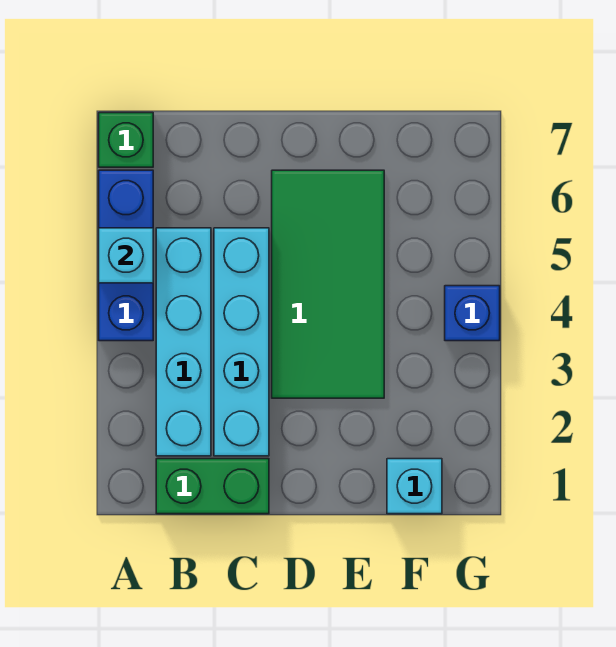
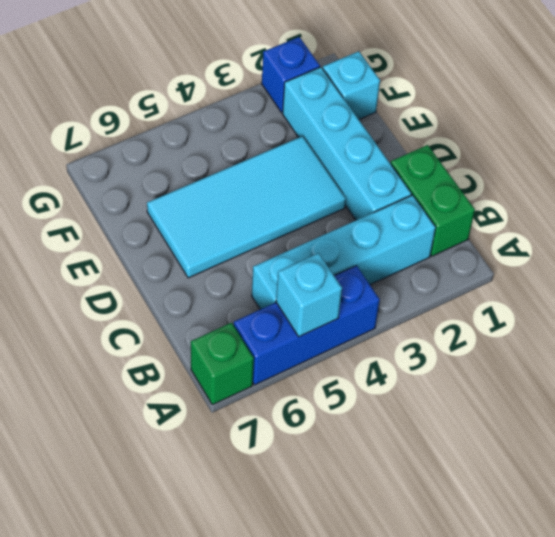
cyan 1x4 brick [214,228,269,456] -> cyan 1x4 brick turned to [283,67,411,220]
green 2x4 tile [272,170,384,398] -> cyan 2x4 tile [147,136,346,278]
blue 1x1 brick [445,286,500,341] -> blue 1x1 brick moved to [262,37,320,112]

